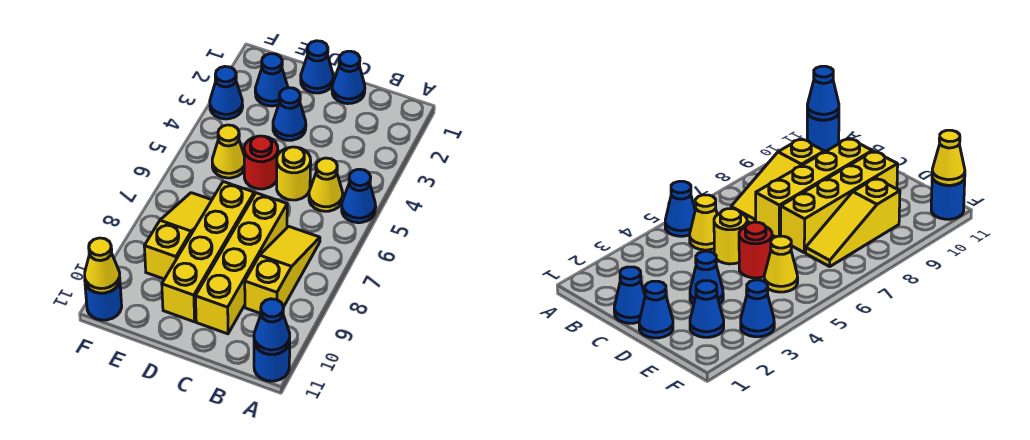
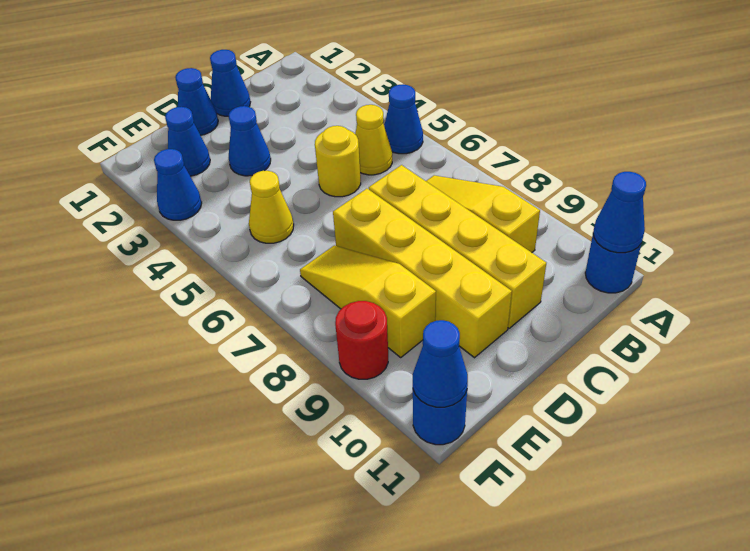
red 1x1 round brick [244,136,278,189] -> red 1x1 round brick moved to [335,301,388,379]
yellow 1x1 cone [85,238,120,293] -> blue 1x1 cone [413,320,468,407]

